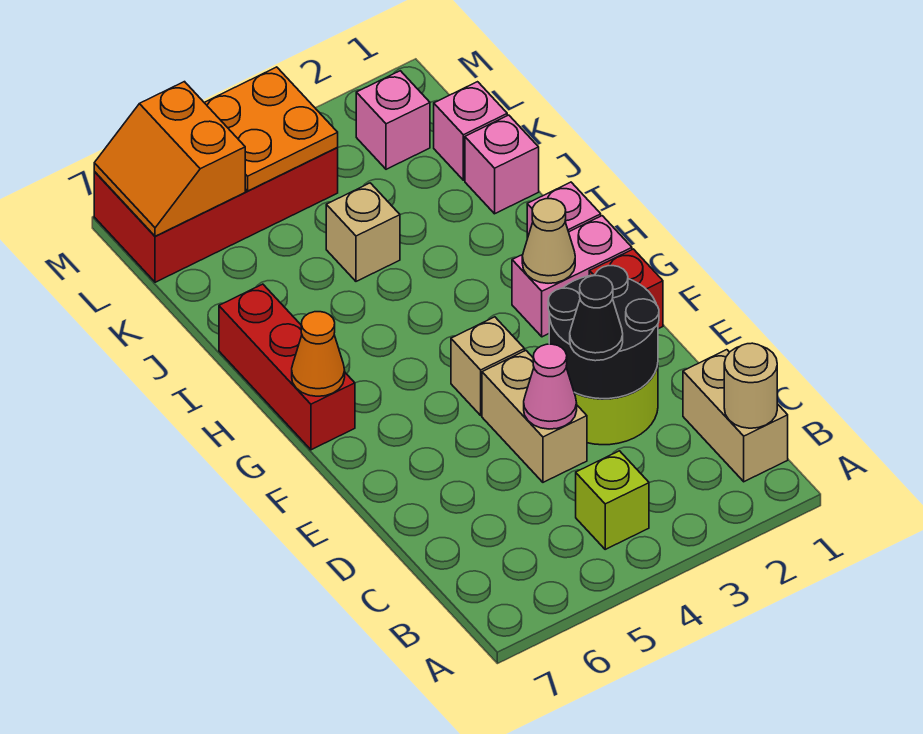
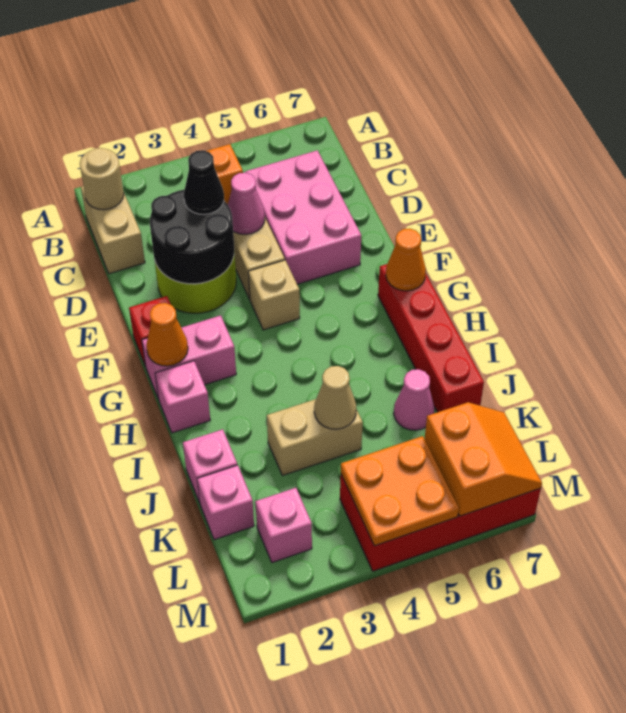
lime 1x1 brick [576,451,649,549] -> orange 1x1 brick [207,144,243,205]
none -> pink 2x3 brick [245,150,361,284]
none -> orange 1x1 cone [146,303,188,366]
tan 1x1 cone [522,199,575,283] -> tan 1x1 cone moved to [314,366,356,429]
red 1x3 brick [219,284,355,450] -> red 1x4 brick [378,264,484,412]
tan 1x1 brick [326,183,400,281] -> tan 1x2 brick [267,399,363,476]
none -> pink 1x1 cone [394,369,435,430]

